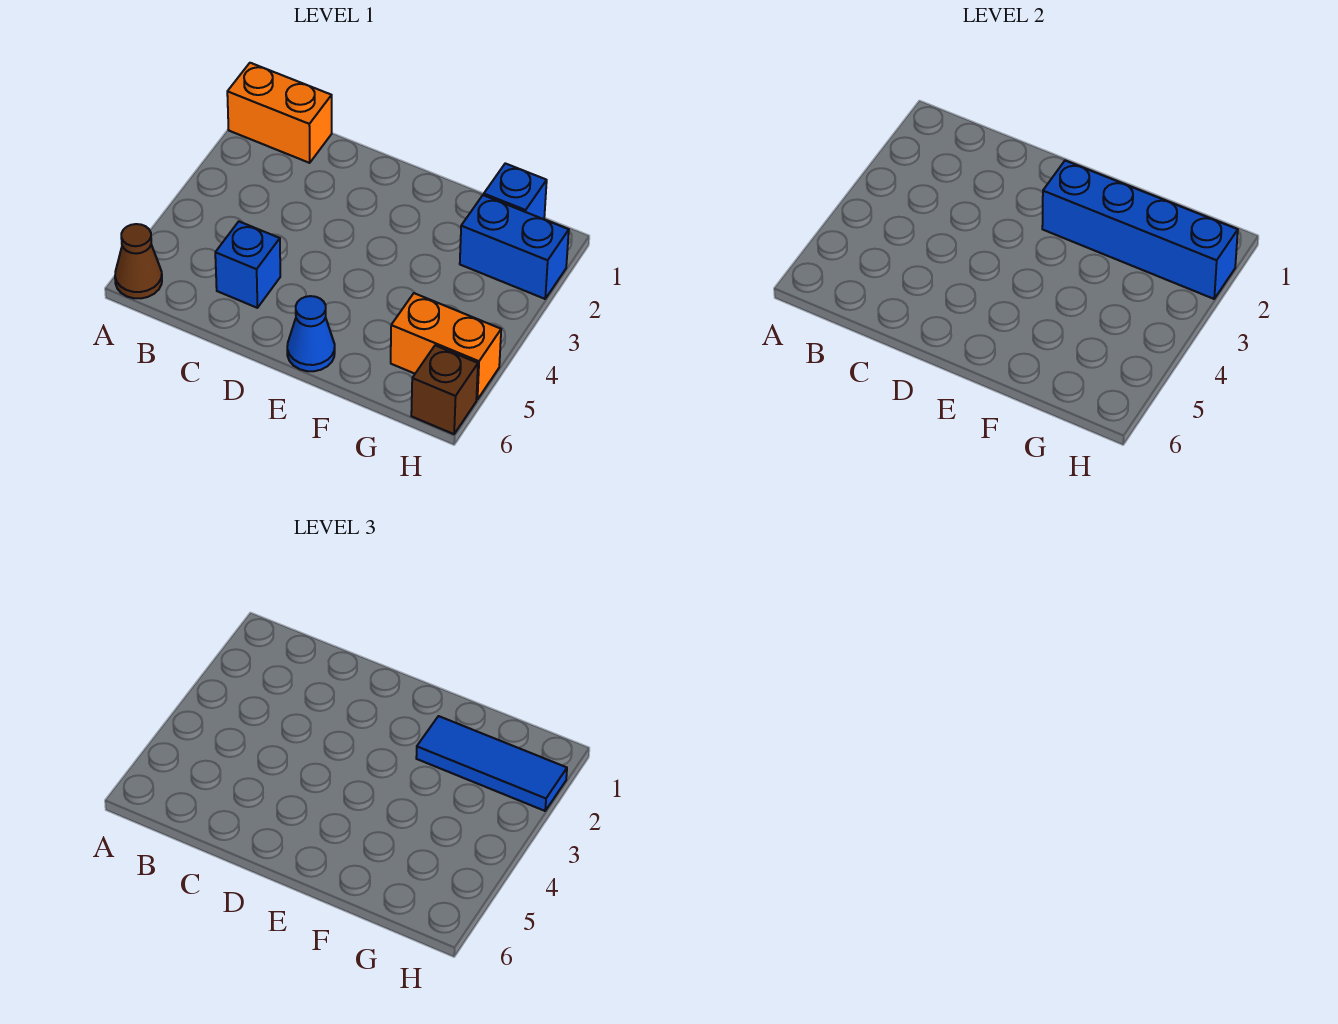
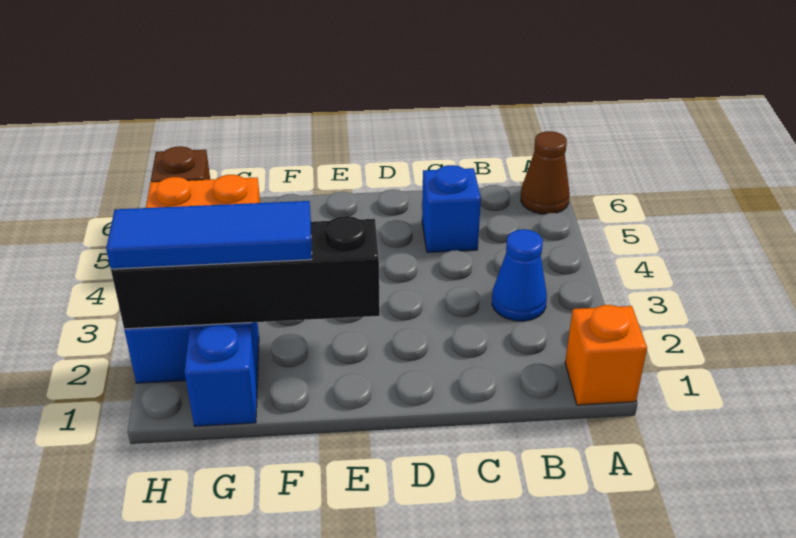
orange 1x2 brick [227,63,332,163] -> orange 1x1 brick [565,305,647,405]
blue 1x4 brick [1042,161,1238,299] -> black 1x4 brick [111,216,380,329]
blue 1x1 cone [287,296,335,371] -> blue 1x1 cone moved to [492,229,547,321]

